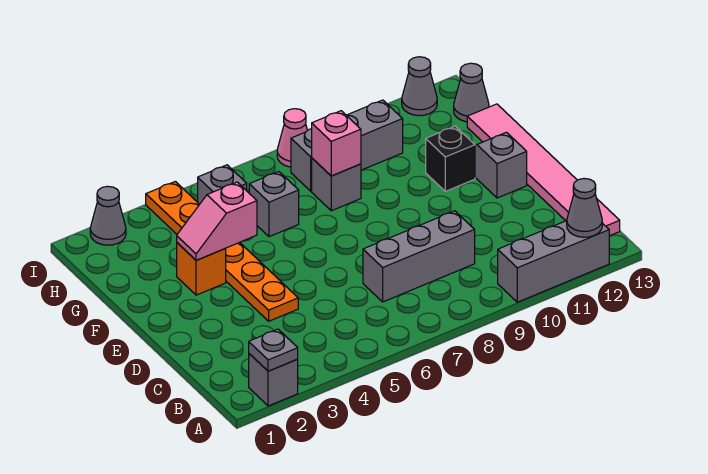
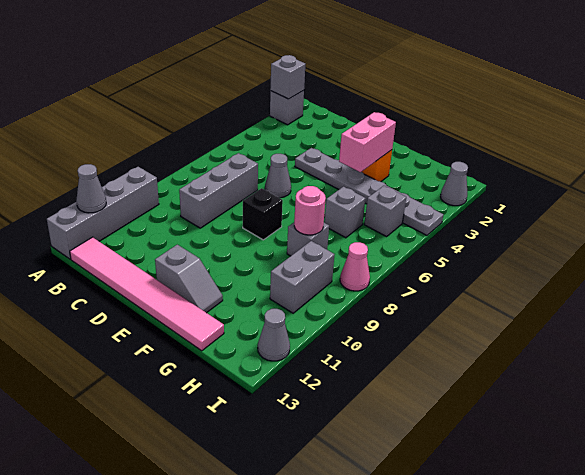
grey 1x1 plate [249,329,298,371] -> grey 1x1 brick [270,55,305,99]
grey 1x3 brick [498,221,609,302] -> grey 1x4 brick [47,167,159,259]
orange 1x6 plate [146,182,298,321] -> grey 1x6 plate [295,148,443,235]
pink 1x2 slope [177,182,257,260] -> pink 1x2 brick [339,112,396,172]
black 1x1 brick [426,126,475,191] -> black 1x1 brick moved to [243,188,283,240]
pink 1x1 brick [312,111,361,176] -> pink 1x1 round brick [294,186,326,235]
grey 1x3 brick [291,100,403,191] -> grey 1x2 brick [270,241,335,313]
grey 1x1 cone [454,63,489,122] -> grey 1x1 cone moved to [265,154,291,198]

